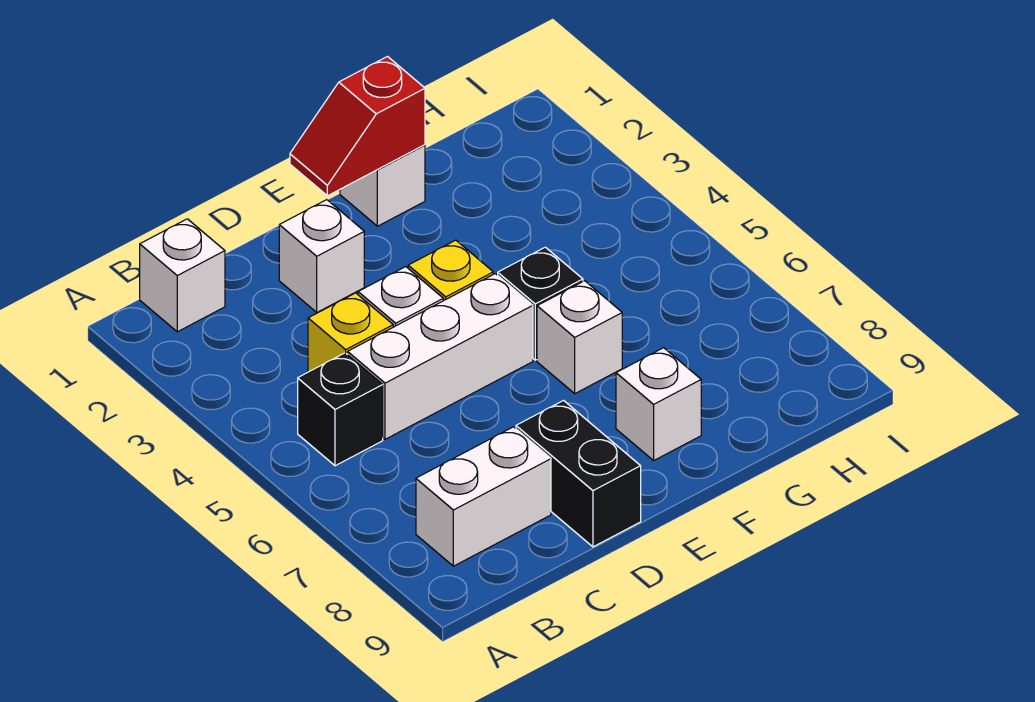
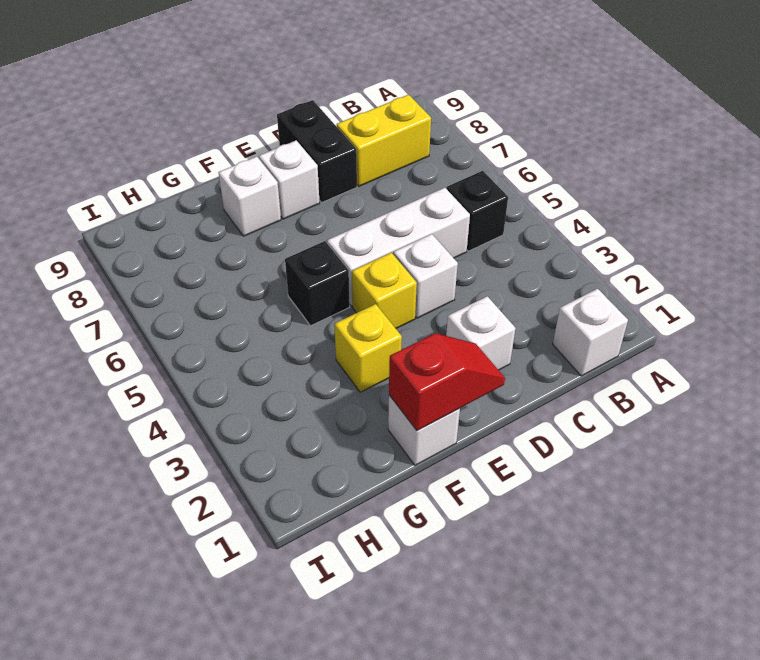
white 1x2 brick [416,427,551,566] -> yellow 1x2 brick [337,95,431,186]
yellow 1x1 brick [308,293,393,372] -> yellow 1x1 brick moved to [334,304,402,392]
white 1x1 brick [537,281,622,393] -> white 1x1 brick moved to [259,140,320,219]

